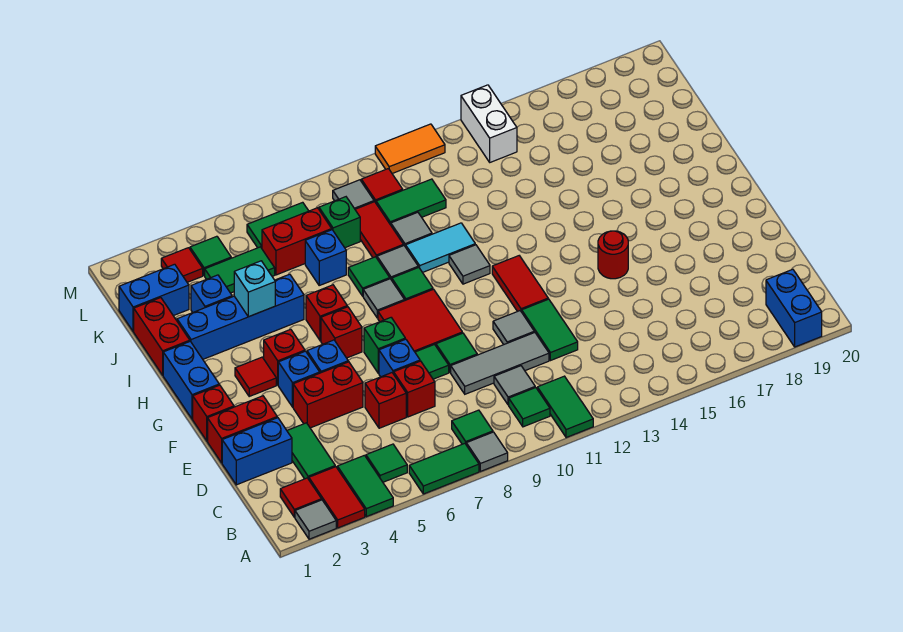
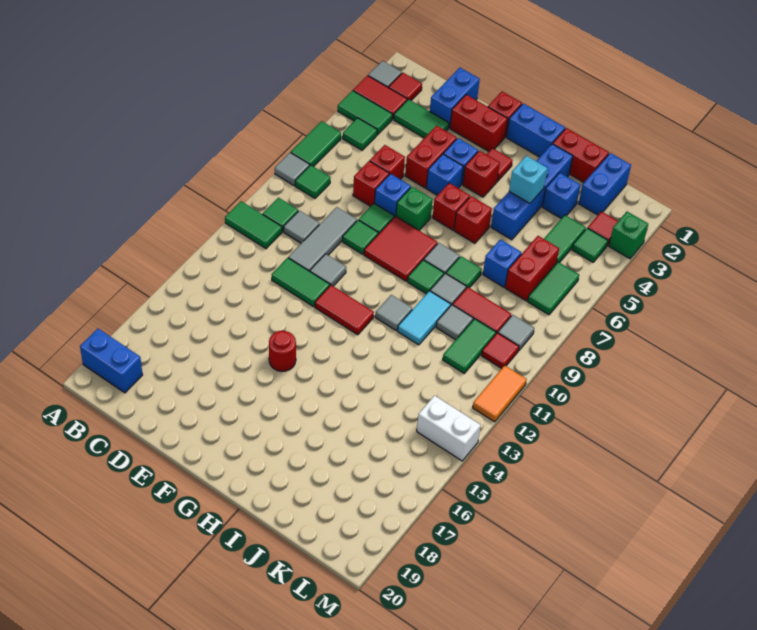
red 1x2 brick [208,396,277,463] -> red 1x2 brick turned to [450,95,508,151]
green 1x1 brick [319,197,360,248] -> green 1x1 brick moved to [609,212,648,259]

